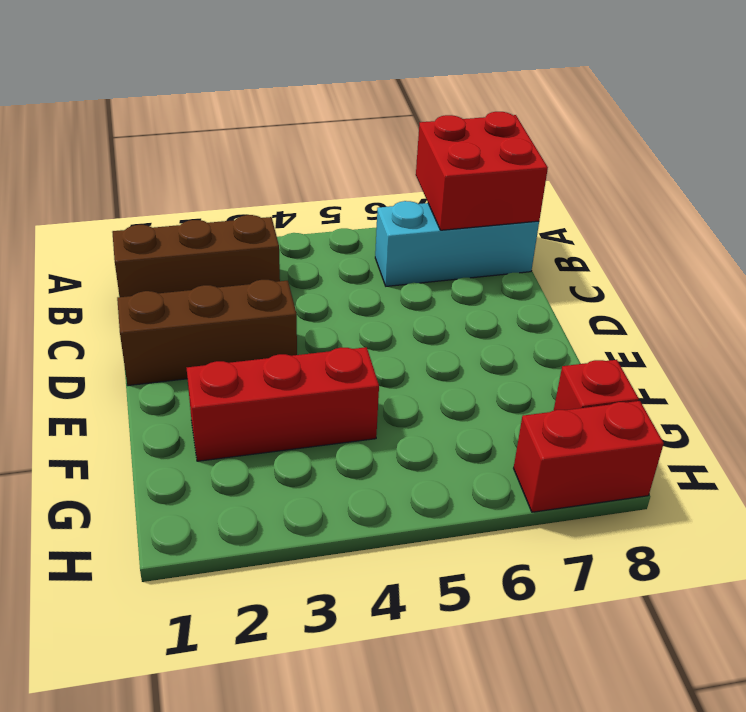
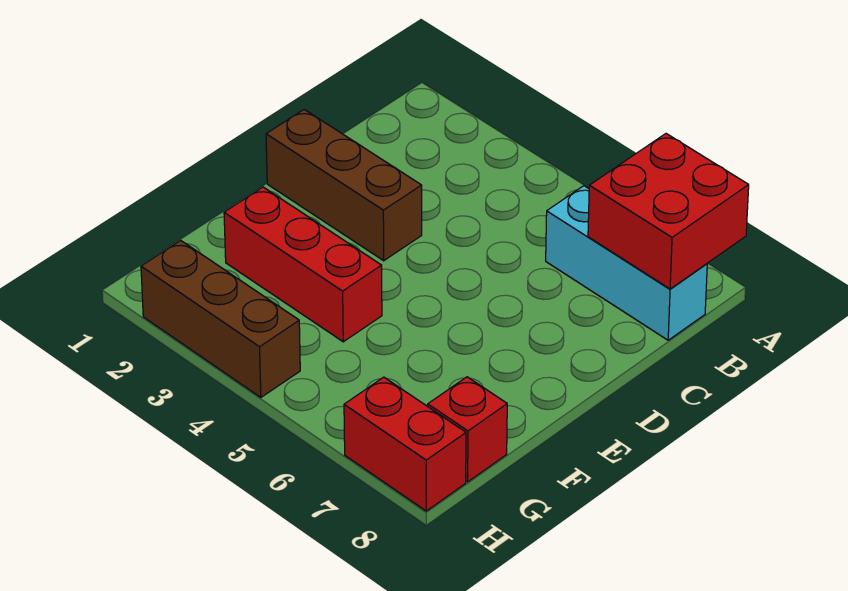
brown 1x3 brick [112,215,280,297] -> brown 1x3 brick moved to [141,241,300,397]

